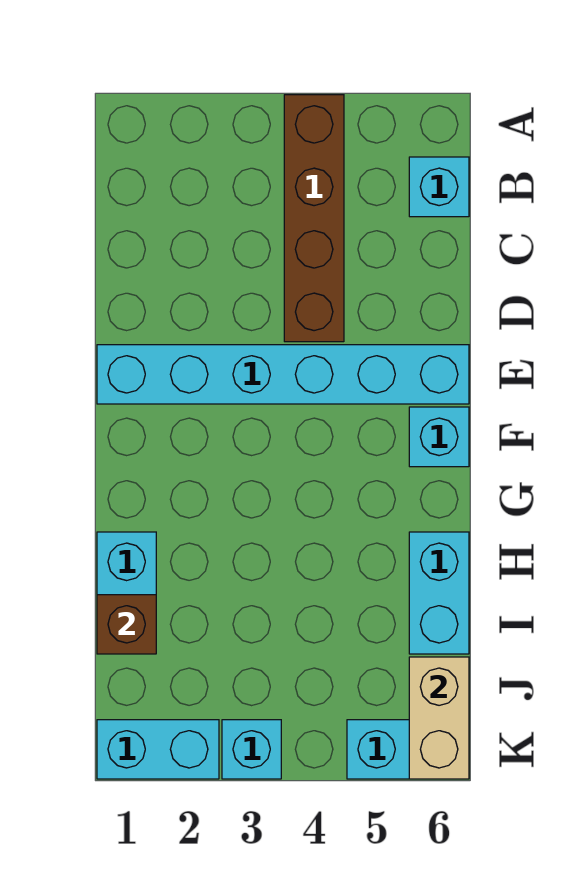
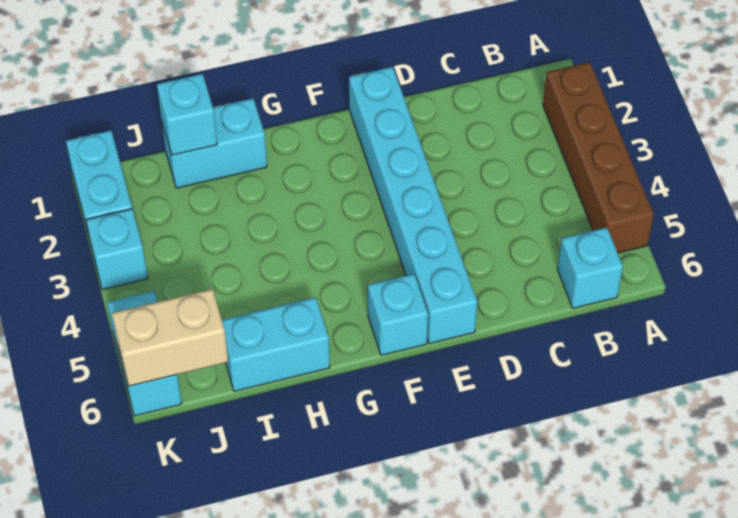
brown 1x4 brick [284,95,344,342] -> brown 1x4 brick turned to [543,62,654,253]
brown 1x1 brick [97,595,156,654] -> cyan 1x1 brick [157,74,217,155]

